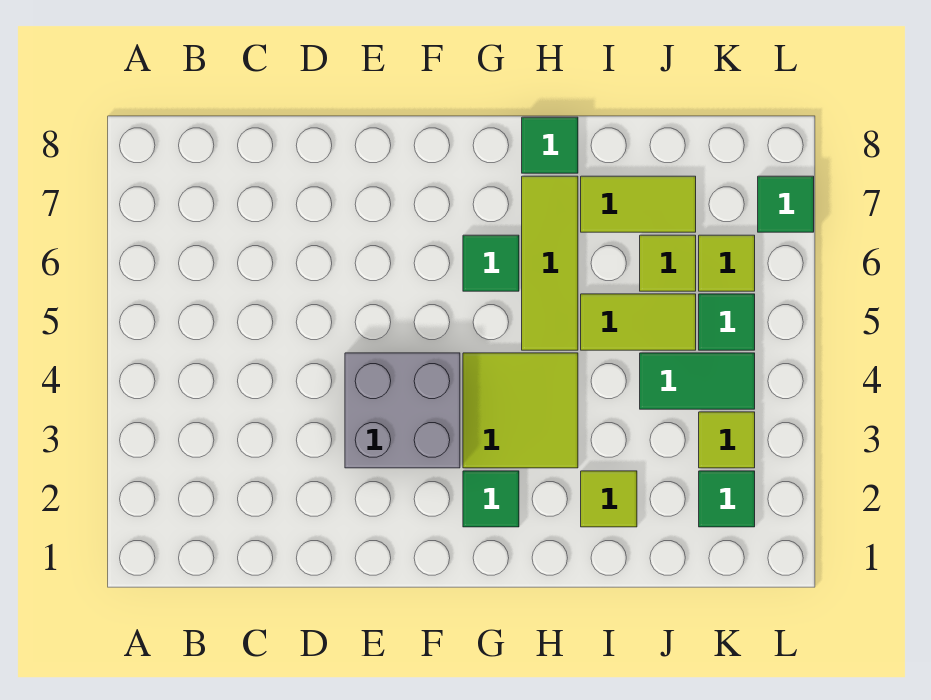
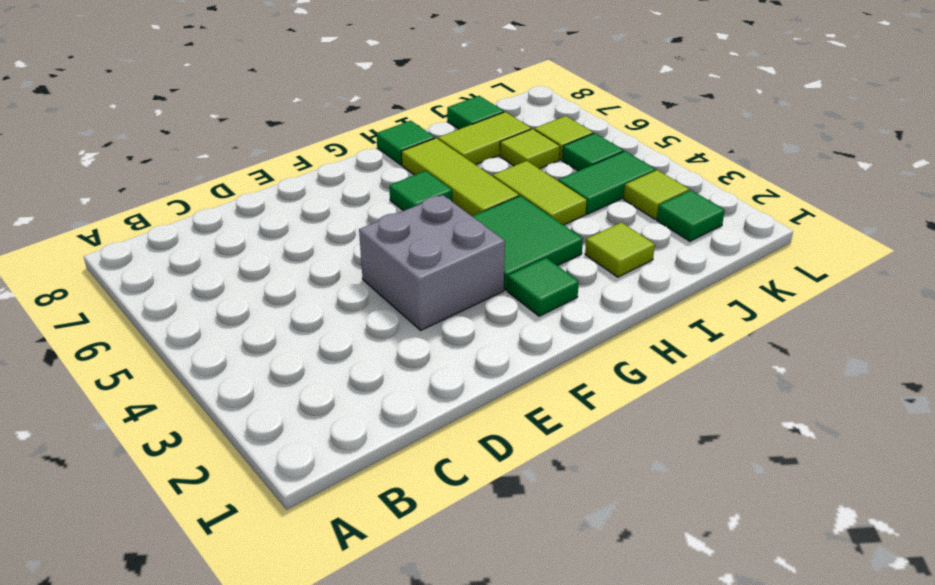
lime 2x2 tile [463,353,578,468] -> green 2x2 tile [472,196,583,290]
lime 1x2 tile [581,294,696,350] -> lime 1x2 tile turned to [493,161,587,225]
green 1x1 tile [758,176,814,232] -> green 1x1 tile moved to [447,96,504,129]

